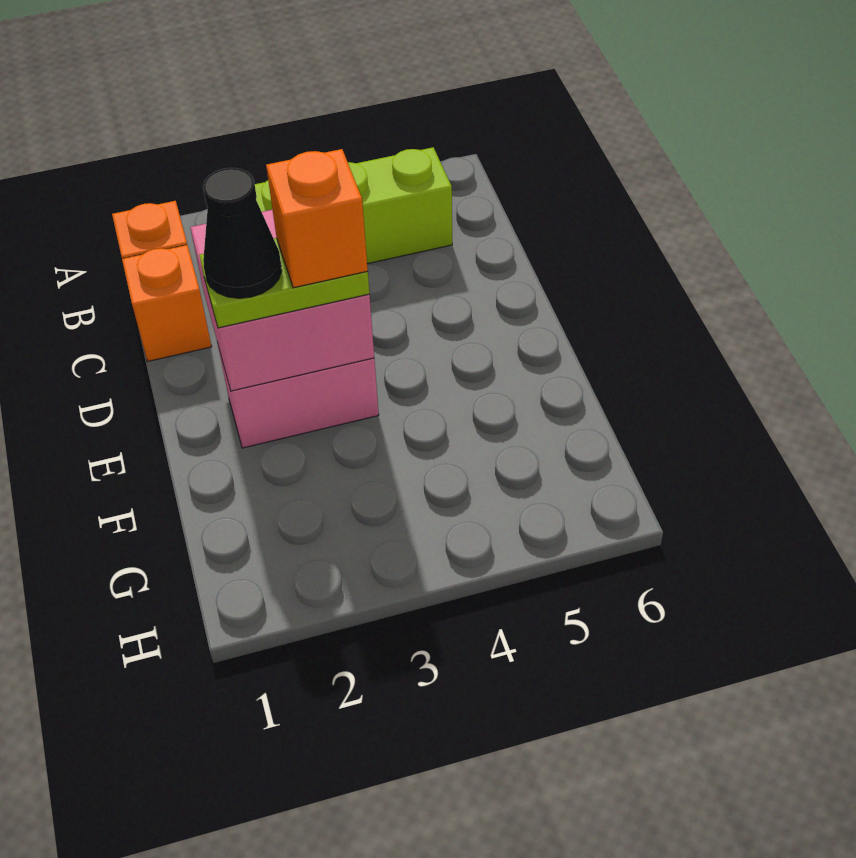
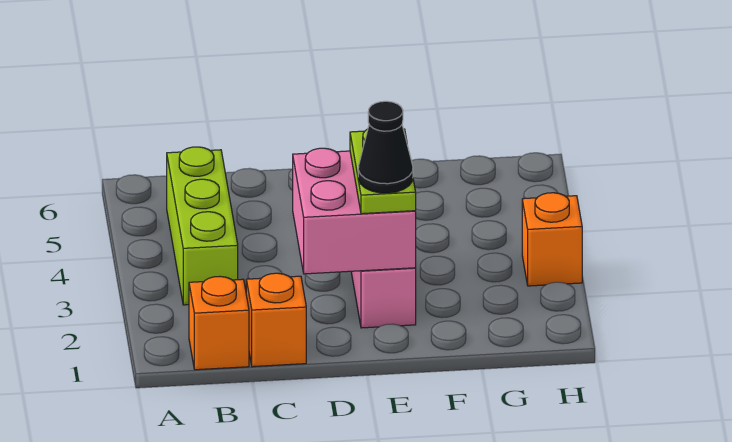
orange 1x1 brick [266,149,368,288] -> orange 1x1 brick moved to [522,193,582,286]

